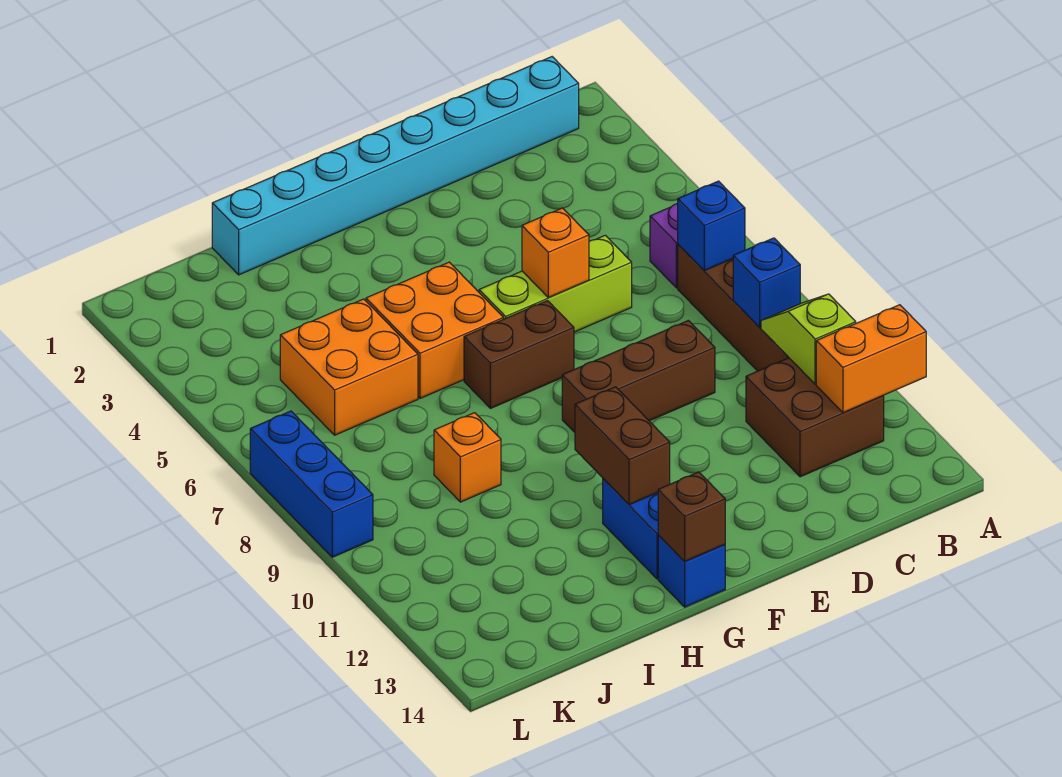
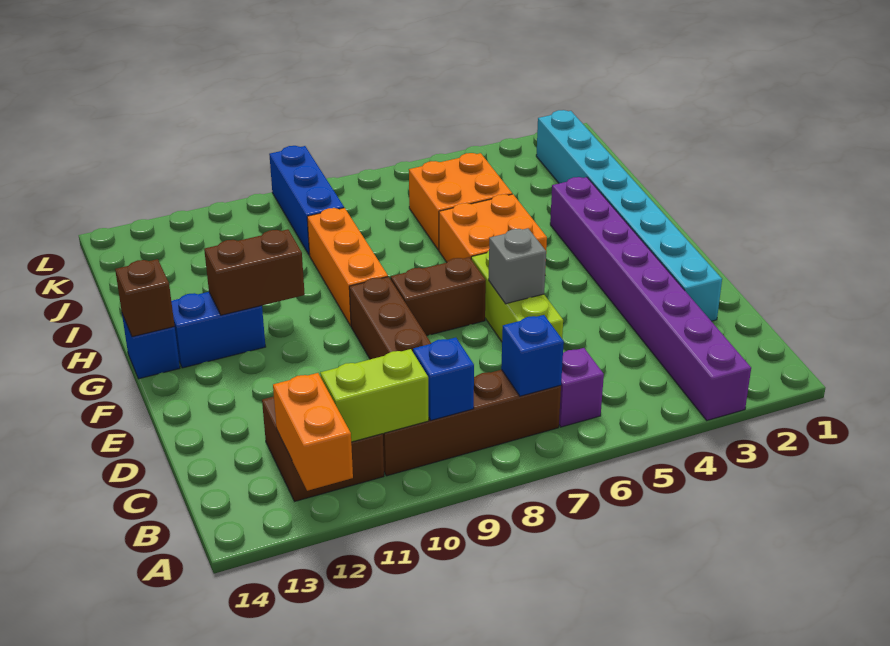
none -> purple 1x8 brick [550,177,751,420]
cyan 1x8 brick [212,57,579,275] -> cyan 1x8 brick moved to [536,110,722,321]
lime 1x2 slope [761,294,856,384] -> lime 1x2 brick [320,349,429,442]
orange 1x1 brick [522,208,589,297] -> grey 1x1 brick [489,228,546,304]
brown 1x2 brick [464,301,574,408] -> brown 1x2 brick turned to [391,257,486,336]
orange 1x1 brick [434,413,501,502] -> orange 1x3 brick [307,208,388,326]
blue 1x3 brick [250,411,373,557] -> blue 1x3 brick turned to [269,146,344,255]

